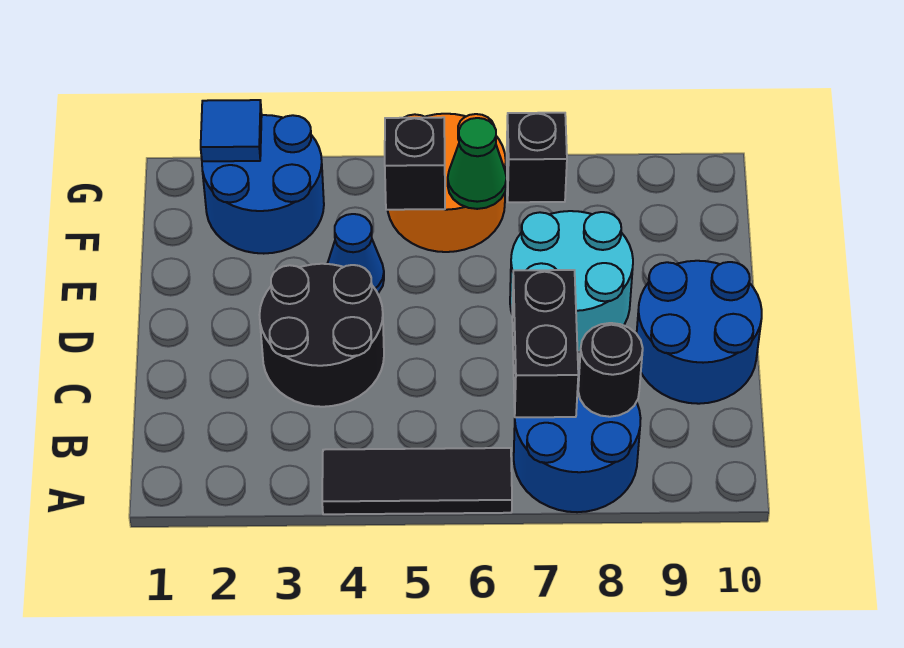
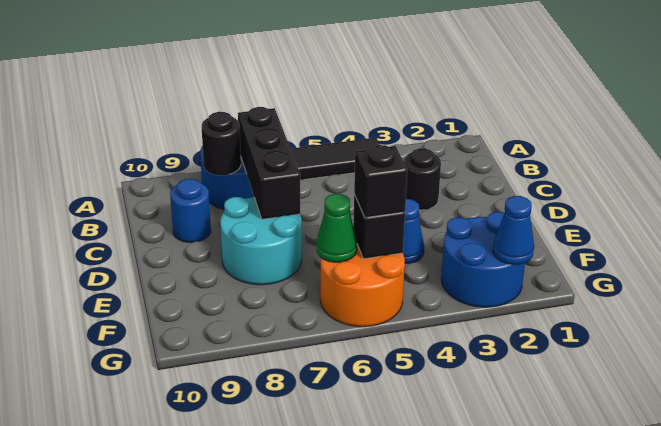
black 1x2 brick [512,270,578,417] -> black 1x3 brick [238,107,300,219]
black 2x2 round brick [260,264,384,407] -> black 1x1 round brick [404,148,441,210]
blue 2x2 round brick [637,261,762,404] -> blue 1x1 round brick [170,179,211,242]
blue 1x1 tile [201,100,262,161] -> blue 1x1 cone [493,196,534,264]
black 1x1 brick [507,113,567,202] -> black 1x1 brick moved to [354,145,407,218]

